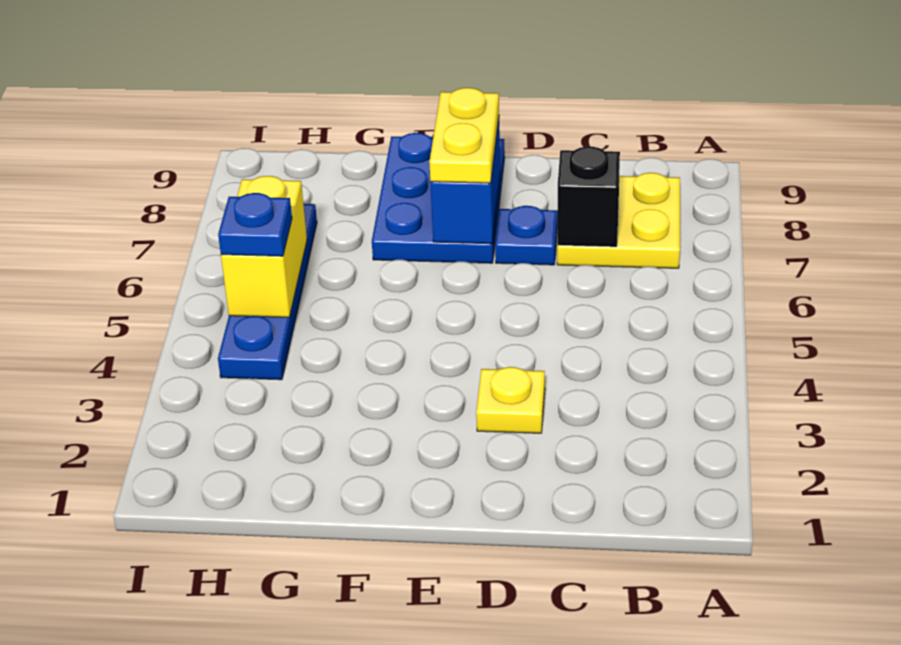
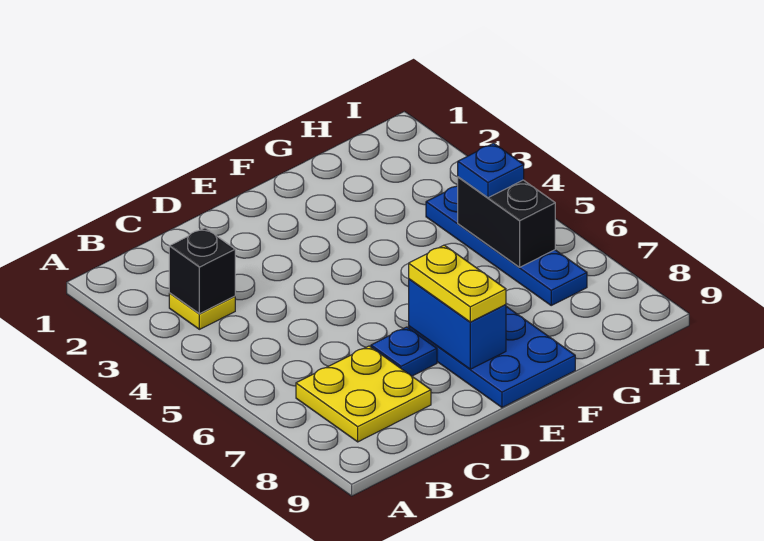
black 1x1 brick [557,146,620,247] -> black 1x1 brick moved to [169,228,235,314]
yellow 1x1 plate [476,367,545,433] -> yellow 1x1 plate moved to [169,293,235,329]
yellow 1x2 brick [221,176,307,317] -> black 1x2 brick [458,177,555,267]

